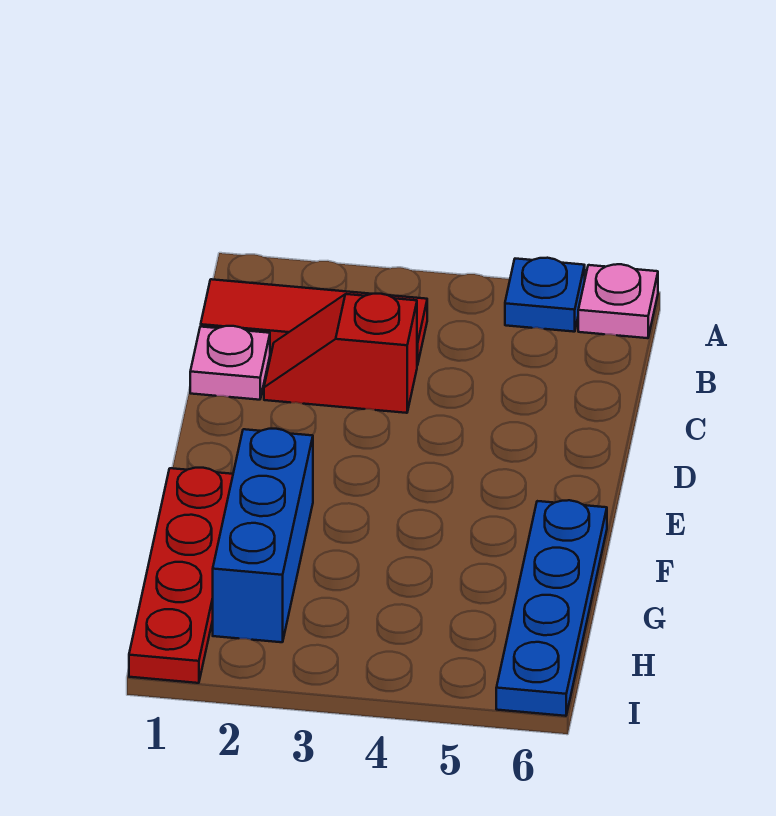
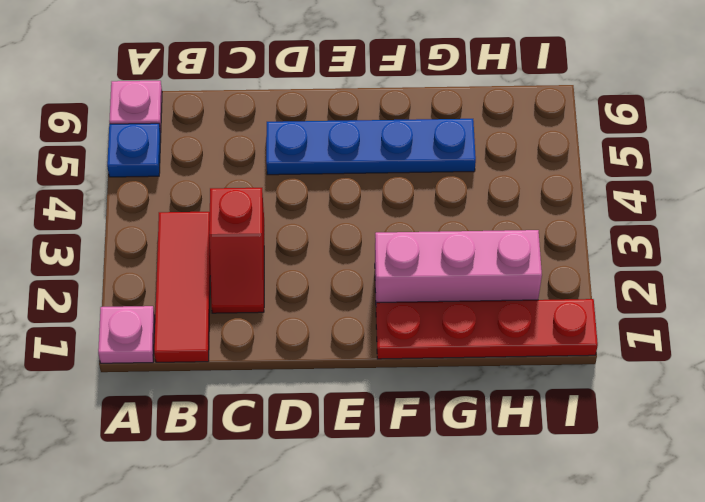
pink 1x1 plate [190,326,270,400] -> pink 1x1 plate moved to [98,306,155,363]
blue 1x3 brick [213,429,313,642] -> pink 1x3 brick [375,230,542,303]
blue 1x4 plate [496,500,607,716] -> blue 1x4 plate moved to [266,119,476,175]

